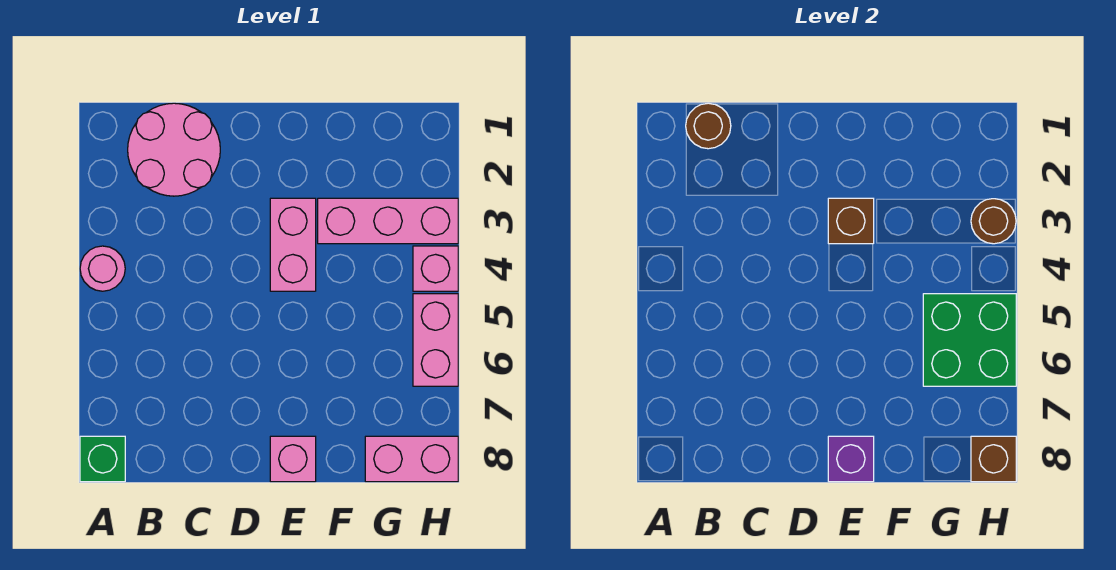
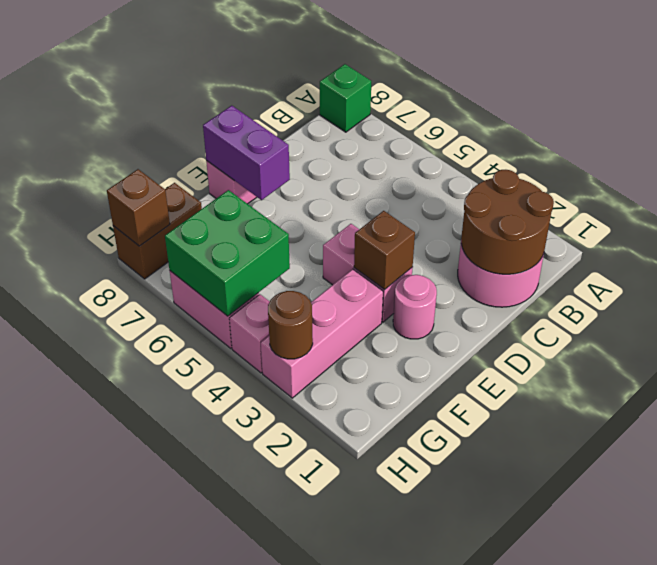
pink 1x1 round brick [80,246,125,291] -> pink 1x1 round brick moved to [393,275,437,339]
brown 1x1 round brick [686,103,731,149] -> brown 2x2 round brick [461,170,554,274]
purple 1x1 brick [828,436,874,482] -> purple 1x2 brick [203,106,290,200]
pink 1x2 brick [365,436,458,482] -> brown 1x2 brick [113,183,202,279]

